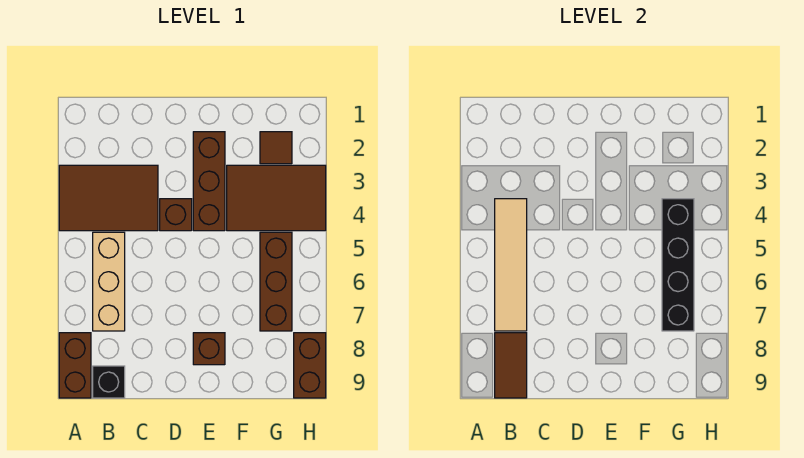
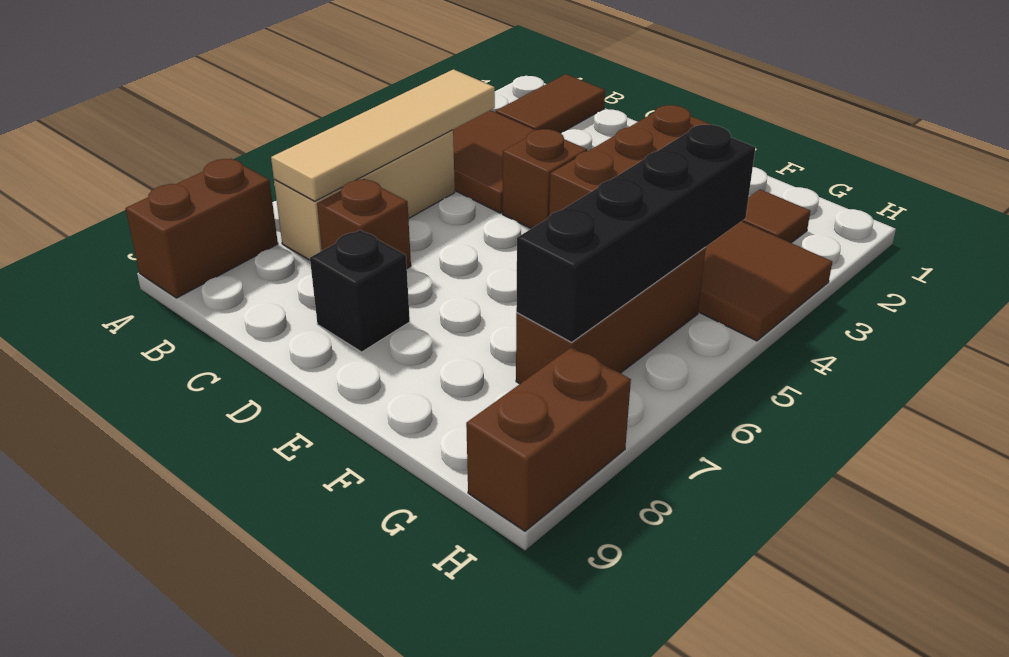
brown 1x2 tile [495,333,527,398] -> brown 1x2 tile moved to [496,74,605,133]
black 1x1 brick [93,366,125,398] -> black 1x1 brick moved to [310,230,410,352]
brown 1x1 brick [193,333,225,365] -> brown 1x1 brick moved to [317,179,411,268]

